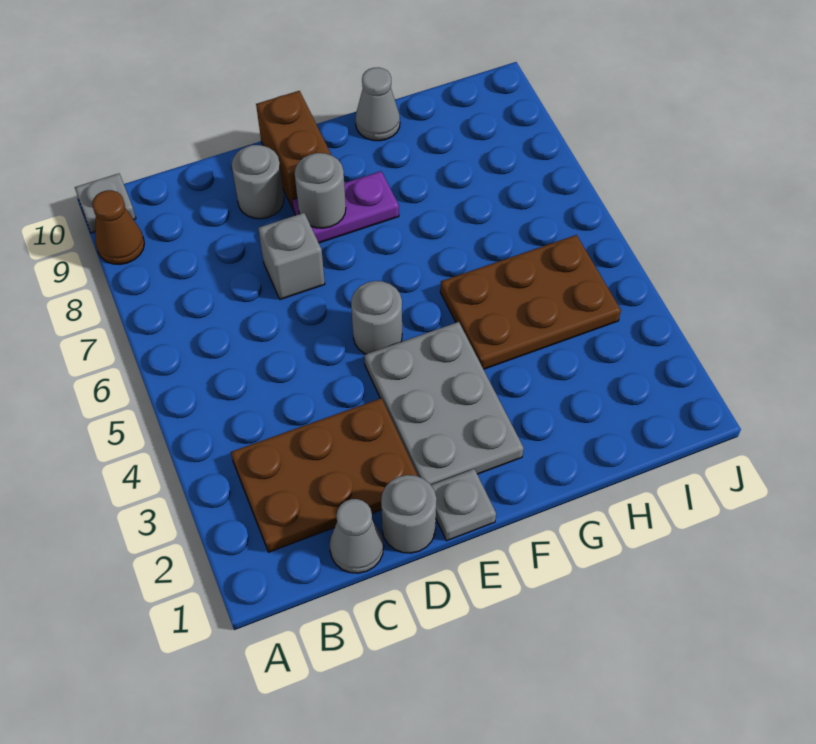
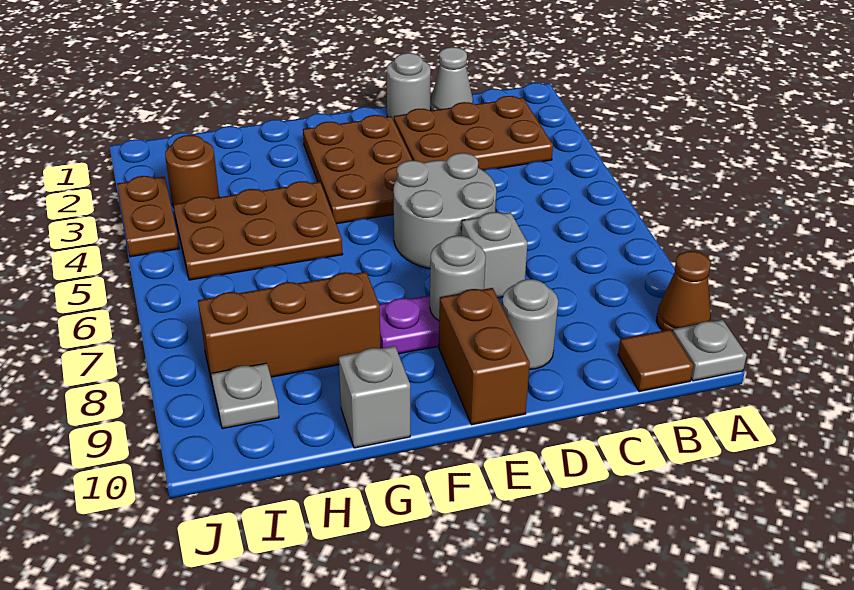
none -> brown 1x1 tile [618,329,693,392]
grey 1x1 plate [431,469,496,541] -> grey 1x1 plate moved to [211,363,279,429]
grey 2x3 plate [364,322,524,485] -> brown 2x3 plate [303,115,413,224]
grey 1x1 round brick [351,281,402,354] -> grey 2x2 round brick [394,153,496,269]
none -> brown 1x3 brick [198,272,380,385]
grey 1x1 cone [355,67,400,141] -> grey 1x1 brick [339,346,410,448]
none -> brown 1x1 round brick [165,135,219,207]
none -> brown 1x2 plate [117,176,179,257]

